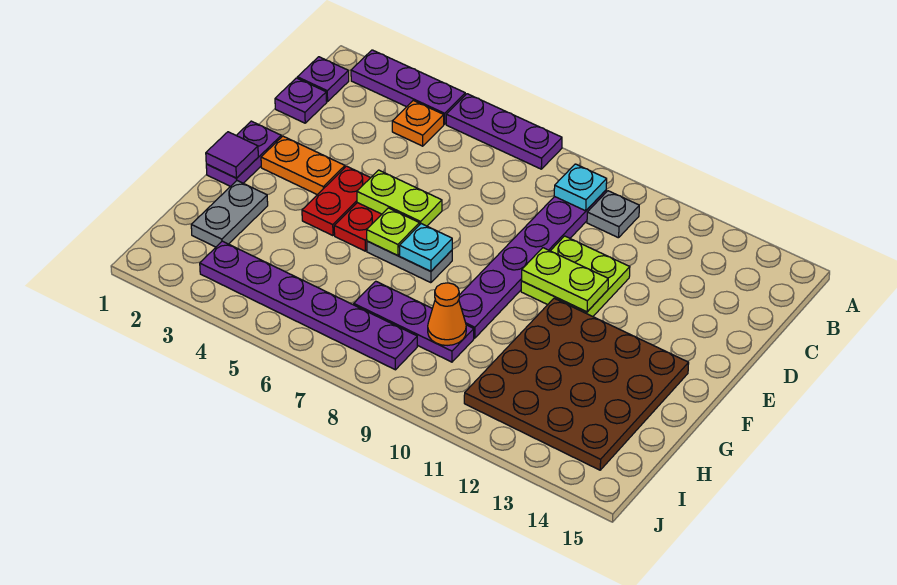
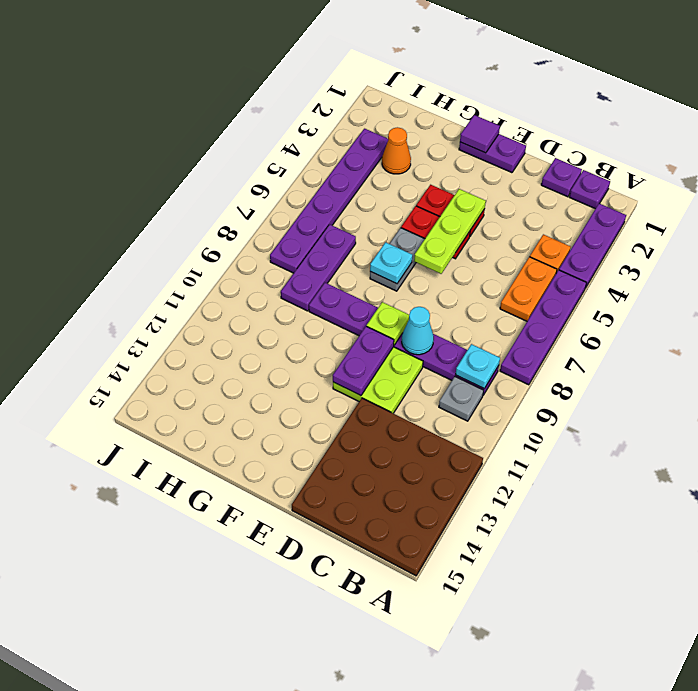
purple 1x3 plate [446,94,562,169] -> purple 1x4 plate [500,270,586,385]
none -> cyan 1x1 cone [402,307,434,355]
orange 1x2 plate [261,136,345,195] -> orange 1x2 plate moved to [500,257,557,321]
lime 1x2 plate [357,170,442,226] -> lime 1x3 plate [414,189,486,274]
lime 1x2 plate [521,248,608,312] -> purple 1x2 plate [333,326,394,396]
lime 1x1 plate [367,208,420,256] -> lime 1x1 plate moved to [367,302,409,345]
brown 4x4 plate [464,298,689,470] -> brown 4x4 plate moved to [292,398,483,576]
grey 1x2 plate [191,181,268,247] -> none
orange 1x1 cone [428,283,466,345] -> orange 1x1 cone moved to [382,127,411,174]

